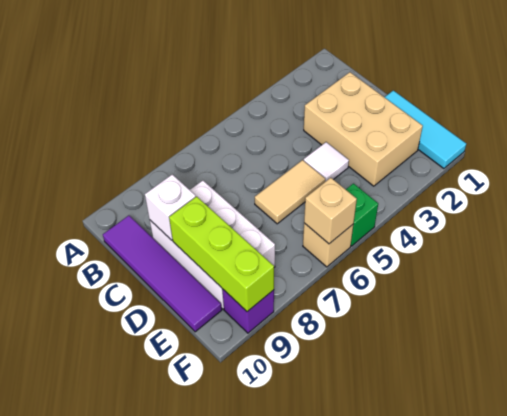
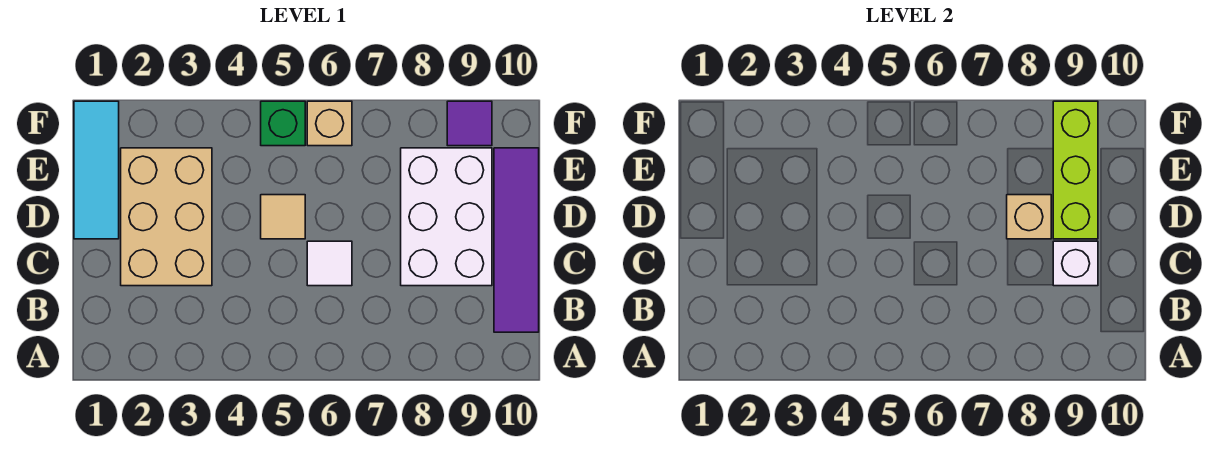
white 1x1 tile [304,142,349,182] -> white 1x1 tile moved to [307,241,352,286]
tan 1x2 tile [255,160,325,224] -> tan 1x1 tile [261,195,305,239]
tan 1x1 brick [304,178,357,244] -> tan 1x1 brick moved to [1007,195,1051,239]
purple 1x1 brick [222,289,274,333] -> purple 1x1 tile [447,101,492,146]

